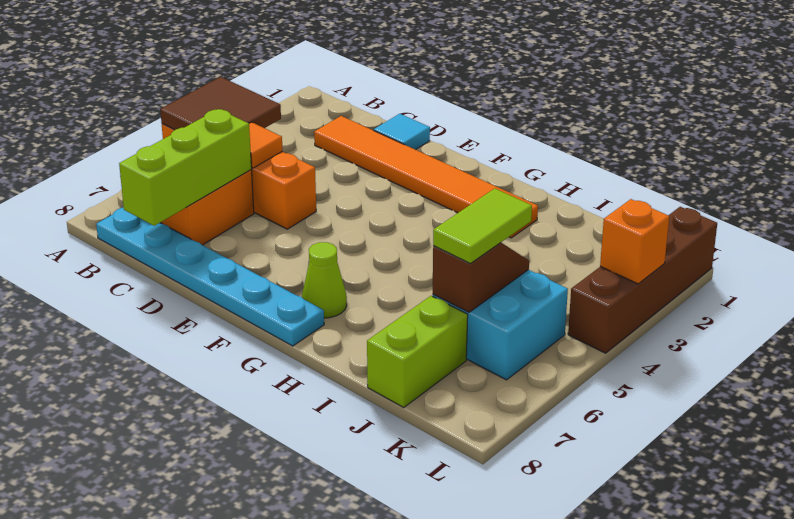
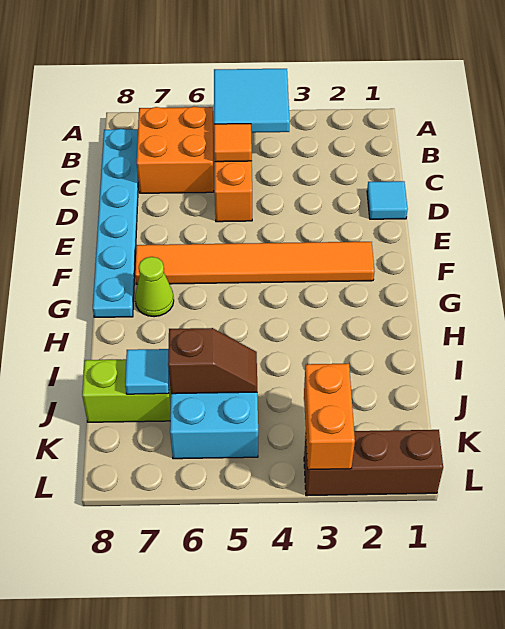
brown 2x2 tile [160,77,281,130] -> cyan 2x2 tile [214,69,290,133]
orange 1x6 tile [314,116,538,238] -> orange 1x6 tile turned to [135,242,374,284]
lime 1x3 brick [119,109,251,226] -> none
lime 1x2 tile [433,189,532,264] -> none
none -> cyan 1x1 tile [125,349,169,394]
brown 1x4 brick [568,207,717,353] -> brown 1x3 brick [304,430,443,496]
orange 1x1 brick [600,199,669,284] -> orange 1x2 brick [304,364,355,470]

